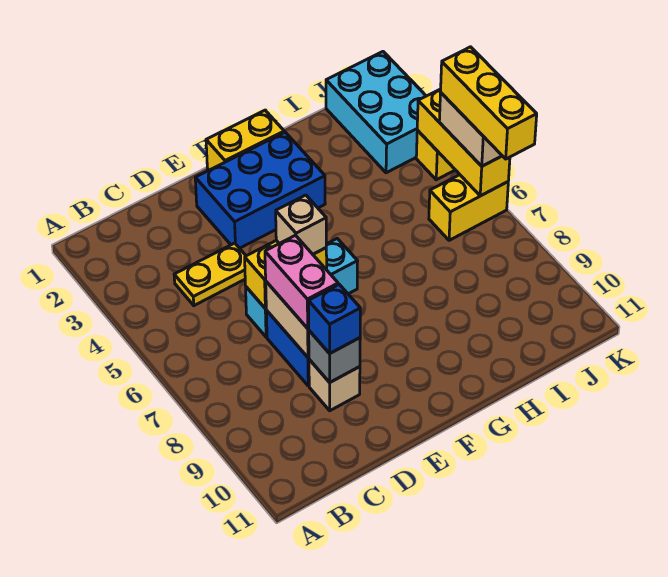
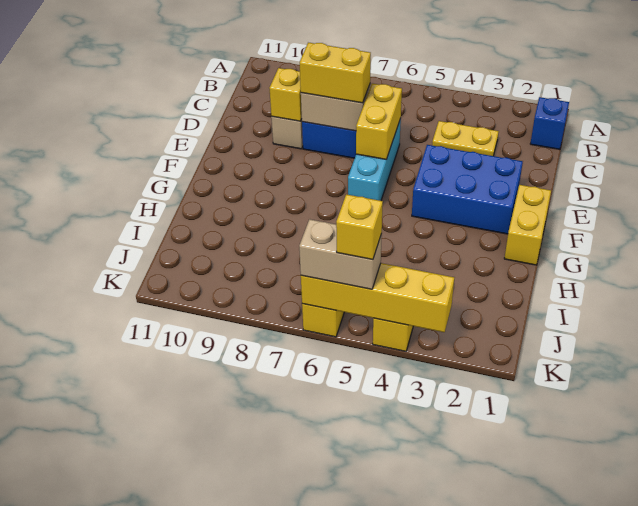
yellow 1x2 plate [174,243,246,305] -> yellow 1x2 plate turned to [432,121,499,156]
pink 1x2 brick [265,235,338,328] -> yellow 1x2 brick [300,43,371,103]
grey 1x1 brick [309,331,360,382] -> yellow 1x1 brick [270,68,302,121]
blue 1x1 brick [308,284,360,354] -> blue 1x1 brick moved to [530,97,569,149]
blue 2x3 brick [195,132,325,248] -> blue 2x3 brick turned to [412,145,523,234]
tan 1x1 brick [276,195,326,254] -> none
cyan 2x3 brick [326,52,426,173] -> none
yellow 1x3 brick [417,89,510,196] -> yellow 1x4 brick [301,263,454,332]
yellow 1x3 brick [441,47,537,159] -> yellow 1x1 brick [336,194,383,260]

